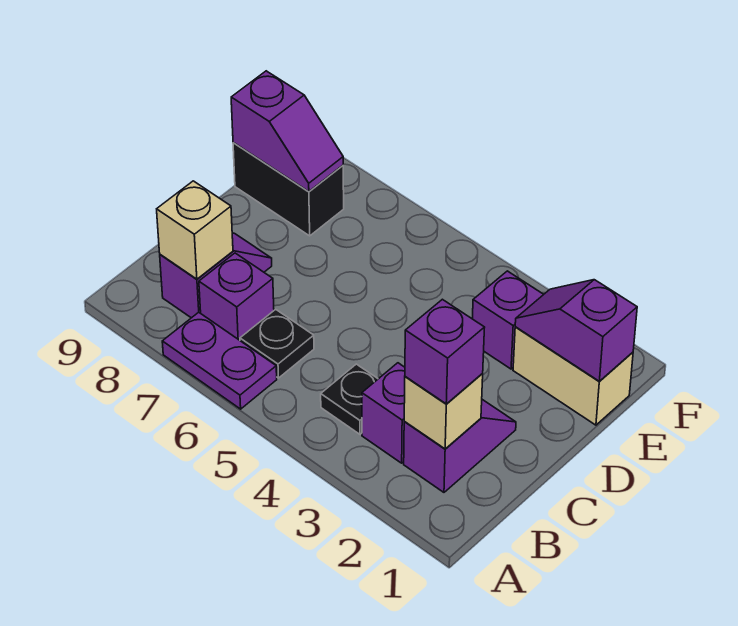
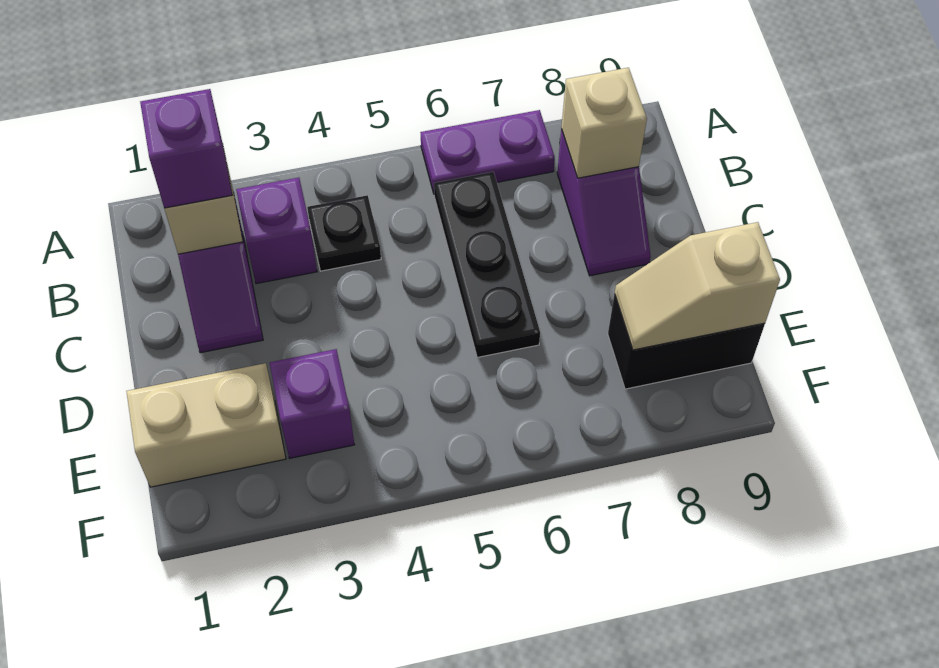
black 1x1 plate [240,309,314,378] -> black 1x3 plate [434,172,540,358]
purple 1x1 brick [199,253,274,340] -> none
purple 1x2 slope [515,280,637,381] -> none
purple 1x2 slope [231,71,343,192] -> tan 1x2 slope [615,222,780,350]

